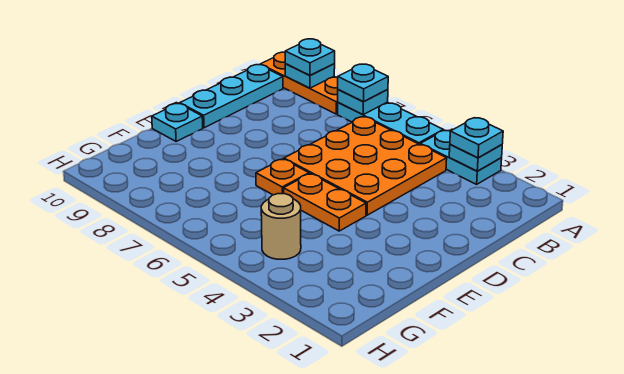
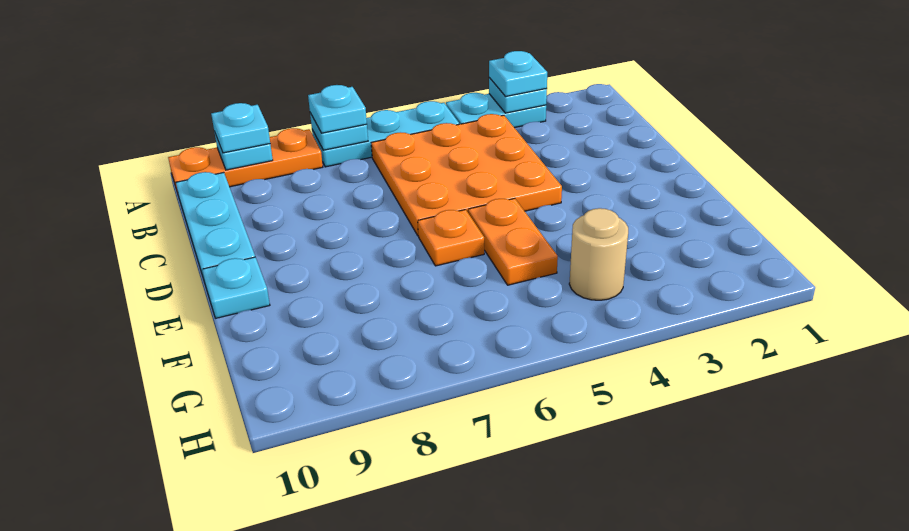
orange 1x2 plate [284,174,366,231] -> orange 1x2 plate turned to [468,199,558,285]

